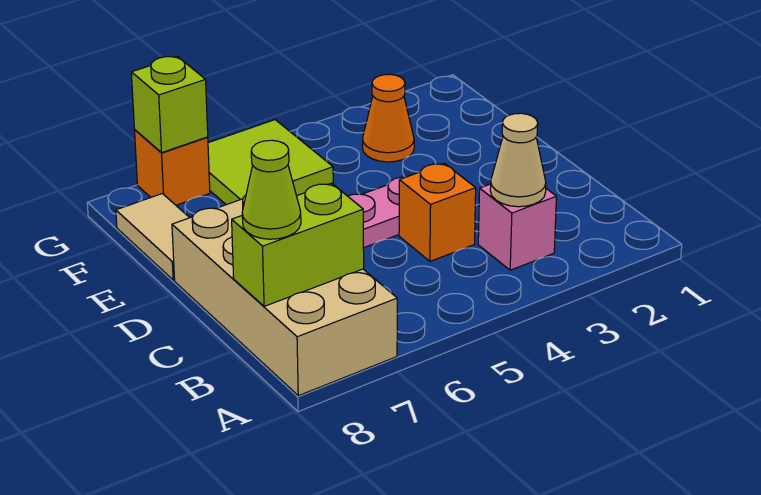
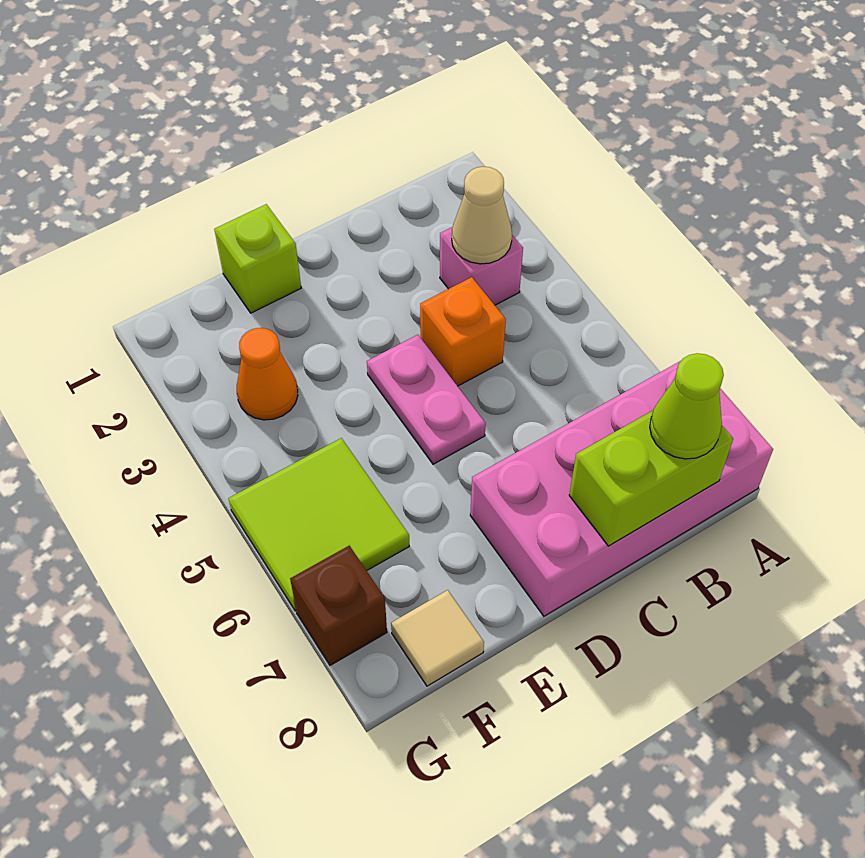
tan 2x4 brick [172,195,397,396] -> pink 2x4 brick [470,361,773,616]
lime 1x2 brick [232,183,364,306] -> lime 1x2 brick turned to [569,411,733,546]
tan 1x2 tile [116,194,189,280] -> tan 1x1 tile [391,590,484,686]
orange 1x1 brick [135,130,210,205] -> brown 1x1 brick [290,546,387,665]
lime 1x1 brick [131,57,208,152] -> lime 1x1 brick moved to [214,204,301,313]

